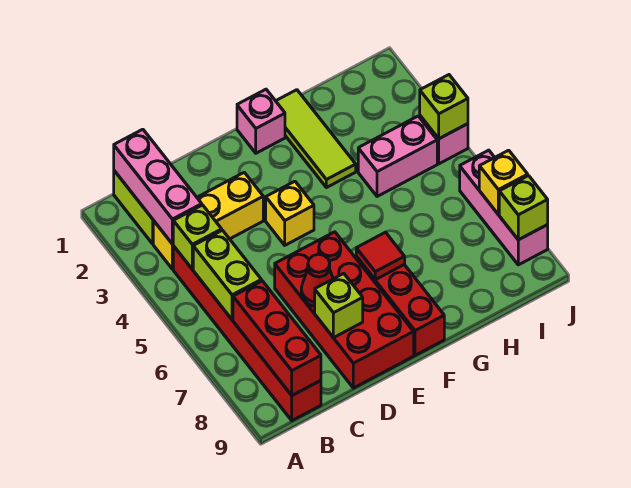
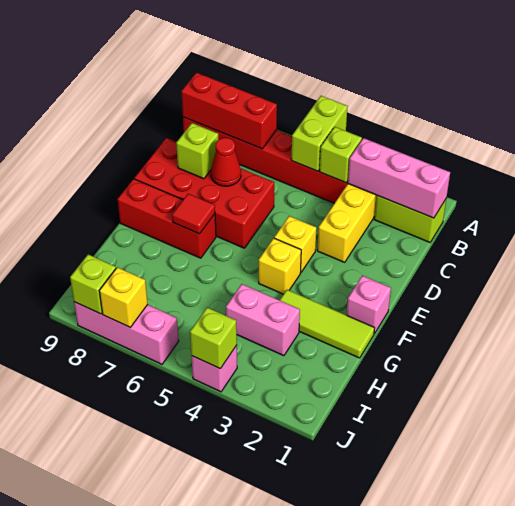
lime 1x2 brick [193,230,261,320] -> lime 1x2 brick turned to [291,96,348,171]
none -> yellow 1x1 brick [259,238,301,294]
pink 1x2 brick [358,116,437,197] -> pink 1x2 brick turned to [226,284,300,356]

